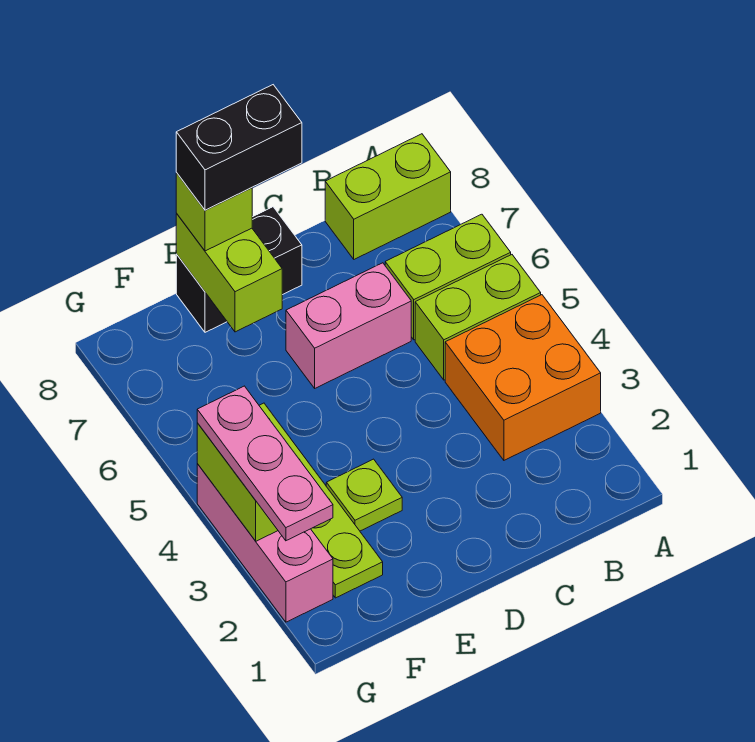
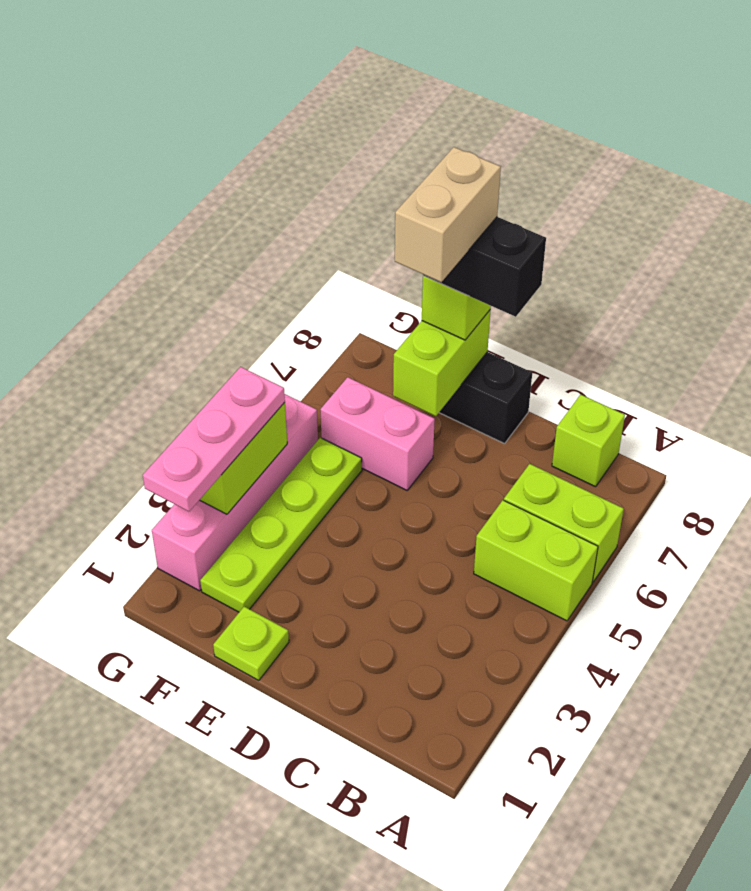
orange 2x2 brick [445,295,601,460] -> none
lime 1x2 brick [325,134,451,259] -> lime 1x1 brick [552,395,625,487]
pink 1x2 brick [286,263,411,388] -> pink 1x2 brick moved to [320,377,435,490]
lime 1x1 plate [326,459,402,531] -> lime 1x1 plate moved to [213,607,289,680]
none -> tan 1x2 brick [395,147,501,282]
pink 1x3 brick [197,464,333,622] -> pink 1x4 brick [152,394,318,591]

